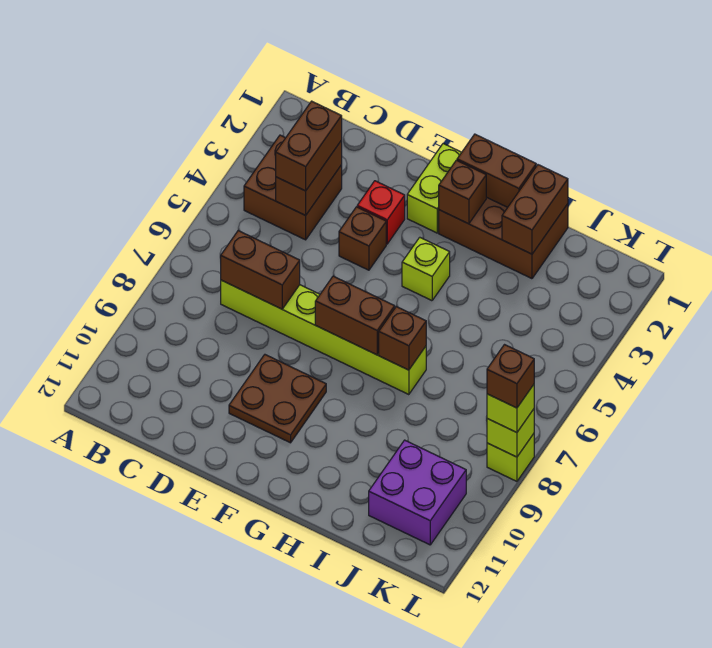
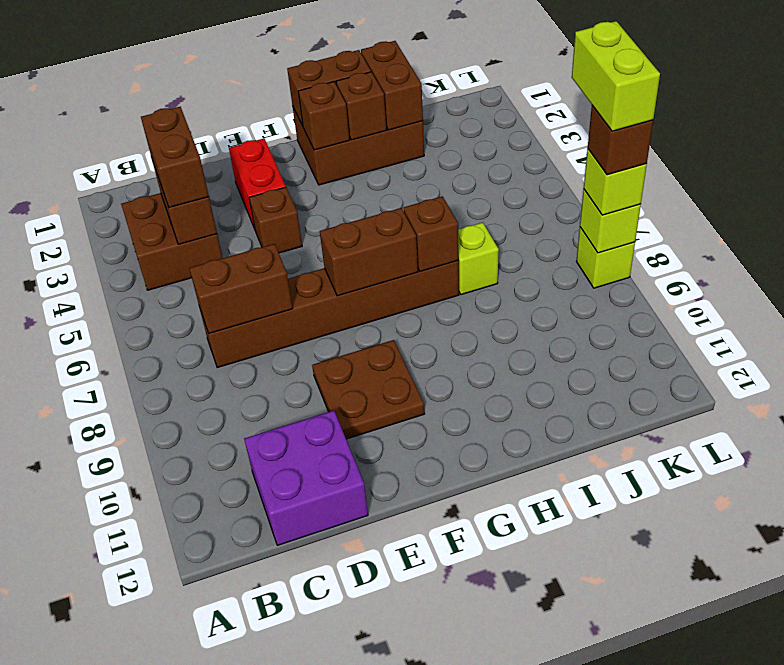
lime 1x6 brick [221,280,426,395] -> brown 1x6 brick [199,261,459,368]
red 1x1 brick [357,181,405,244] -> red 1x2 brick [229,139,286,229]
lime 1x2 brick [407,144,462,233] -> lime 1x2 brick moved to [572,21,660,131]
lime 1x1 brick [402,237,450,301] -> lime 1x1 brick moved to [458,222,499,295]
none -> brown 1x1 brick [336,72,386,140]
purple 2x2 brick [369,440,466,545] -> purple 2x2 brick moved to [244,411,368,545]

